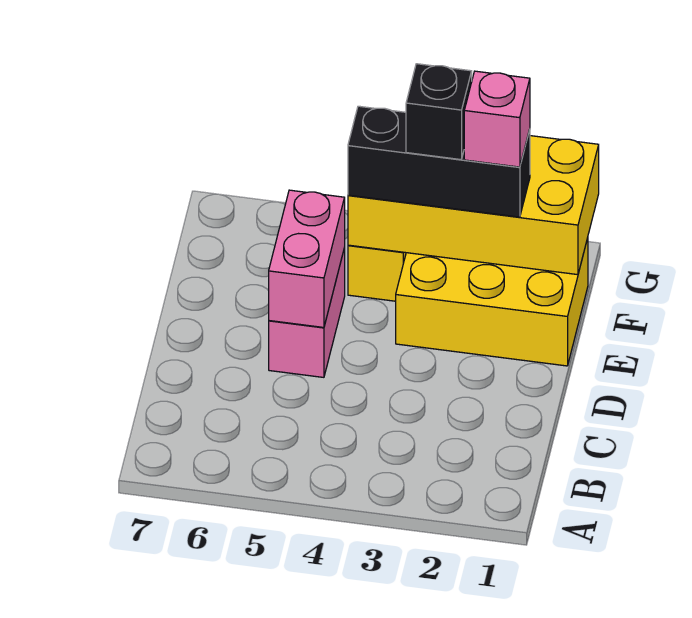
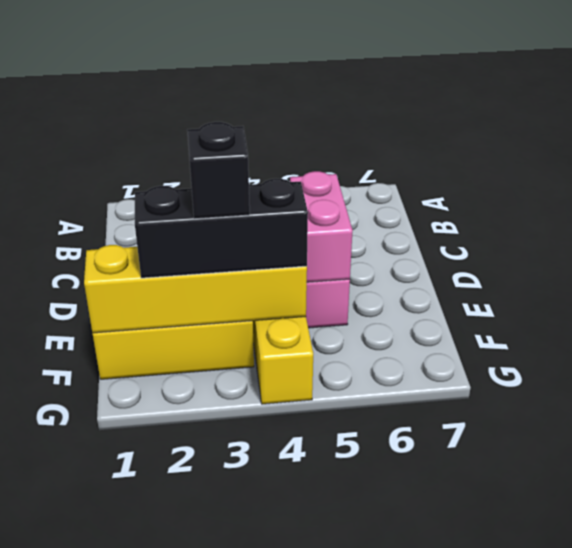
yellow 2x4 brick [348,136,599,275] -> yellow 1x4 brick [84,245,307,333]
pink 1x1 brick [464,71,530,167] -> none

